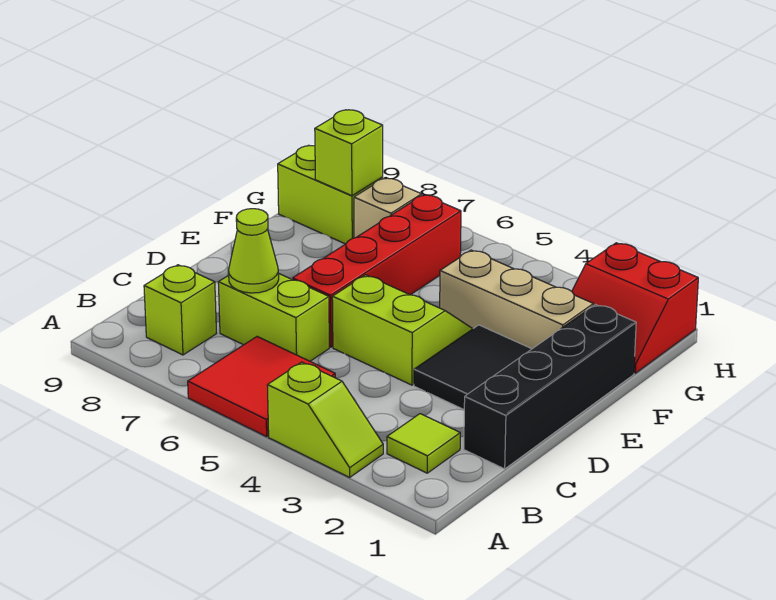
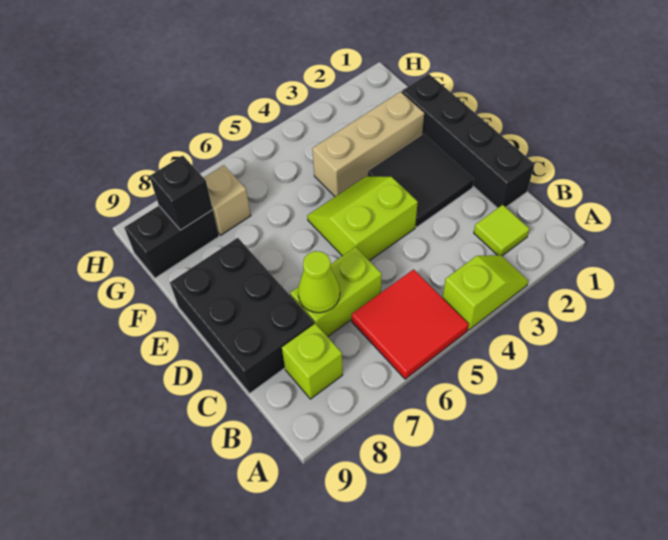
none -> black 2x3 brick [170,238,314,394]
red 1x4 brick [293,195,461,347] -> none
red 2x2 slope [572,243,698,373] -> none
lime 1x2 brick [278,145,383,244] -> black 1x2 brick [124,206,219,278]
lime 1x1 brick [315,110,383,196] -> black 1x1 brick [149,156,213,230]

